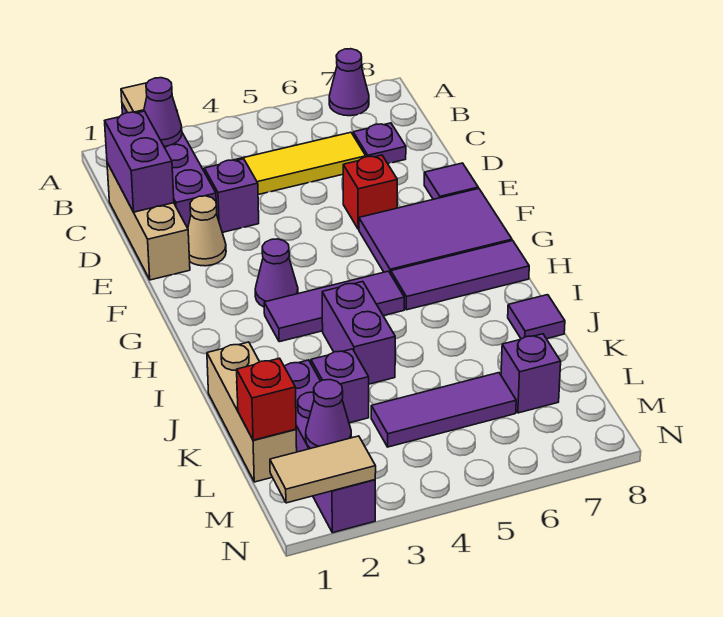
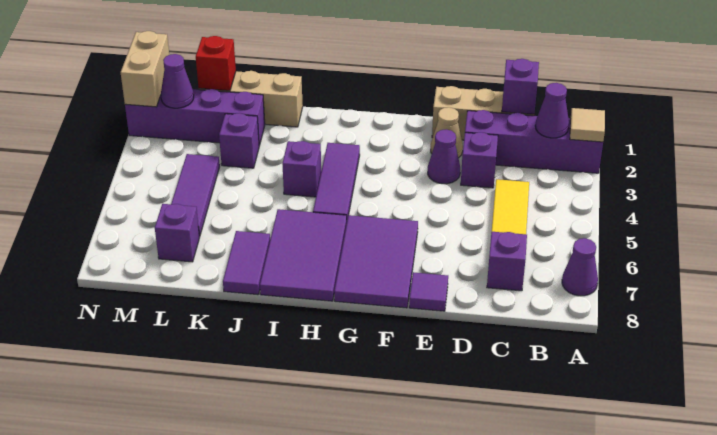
purple 1x2 brick [105,111,174,212] -> purple 1x1 brick [502,59,539,114]
purple 1x1 plate [353,123,406,164] -> purple 1x1 brick [487,232,527,291]
red 1x1 brick [343,155,397,229] -> none
purple 1x1 cone [255,239,298,307] -> purple 1x1 cone moved to [428,129,460,184]
purple 1x3 tile [391,241,529,310] -> purple 2x3 tile [260,209,347,301]
purple 1x2 brick [322,282,395,384] -> purple 1x1 brick [282,141,321,197]
purple 1x1 tile [508,295,565,339] -> purple 1x2 tile [223,231,270,295]
tan 1x2 tile [270,436,376,503] -> tan 1x2 brick [121,31,169,107]

